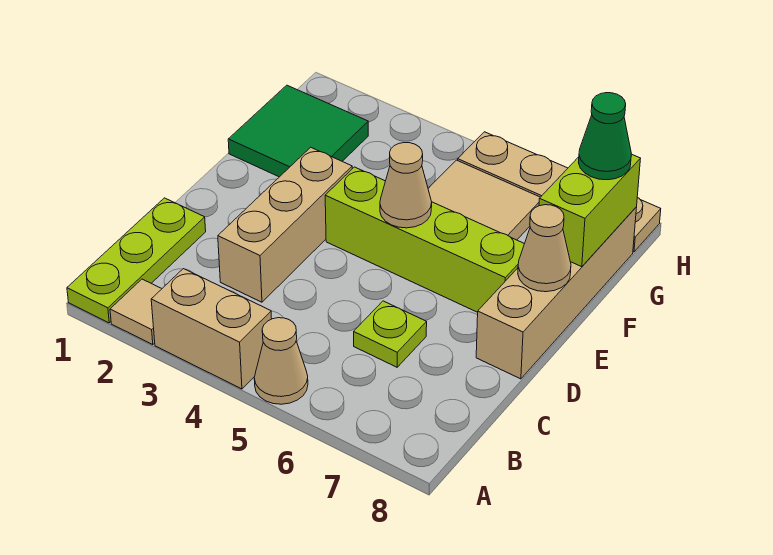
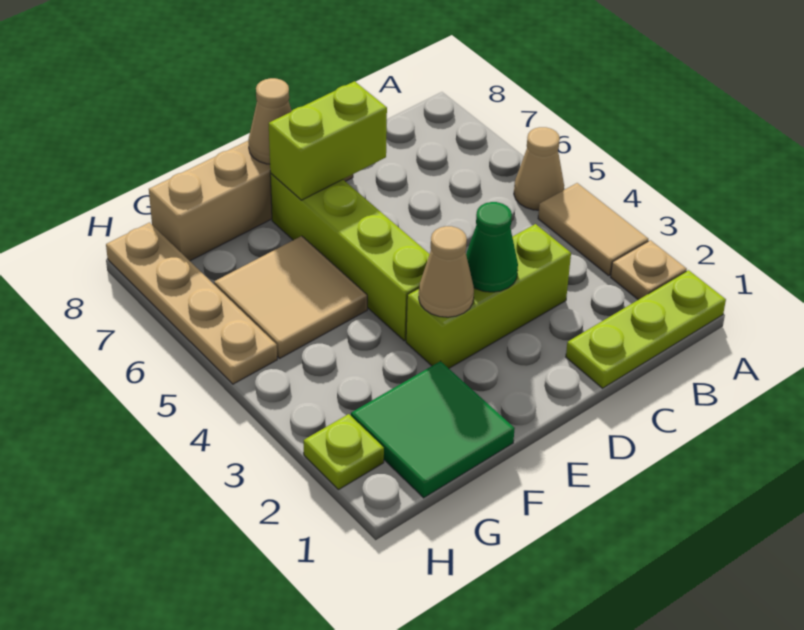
tan 1x1 tile [110,279,162,345] -> tan 1x1 plate [611,240,687,300]
tan 1x2 brick [151,269,272,389] -> tan 1x2 tile [538,183,648,276]
tan 1x3 brick [218,147,352,302] -> lime 1x3 brick [406,224,571,368]
lime 1x1 plate [354,301,427,367] -> lime 1x1 plate moved to [304,414,384,490]
tan 1x1 cone [380,143,432,228] -> tan 1x1 cone moved to [419,226,474,317]
lime 1x2 brick [539,154,641,267] -> lime 1x2 brick moved to [269,81,387,200]
green 1x1 cone [579,93,631,180] -> green 1x1 cone moved to [466,202,518,292]

